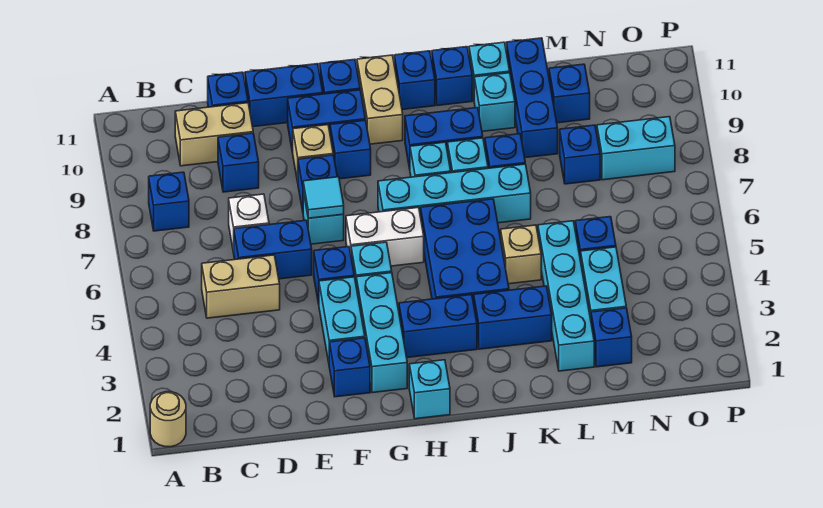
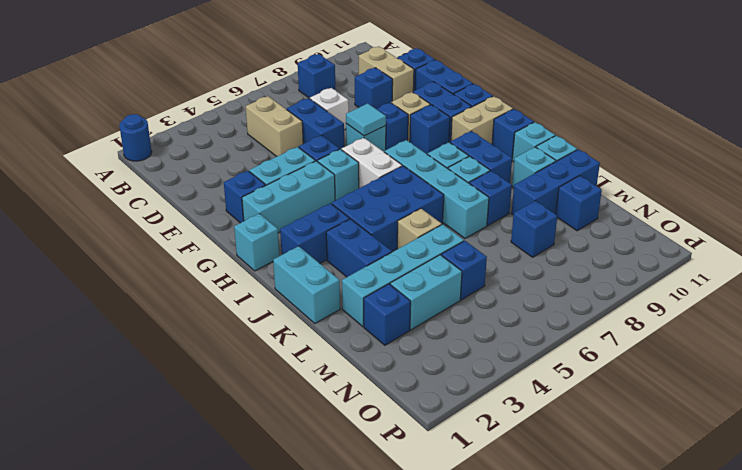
tan 1x1 round brick [150,392,186,447] -> blue 1x1 round brick [119,114,152,161]
blue 1x2 brick [399,295,477,357] -> blue 1x2 brick turned to [280,203,350,263]
blue 1x1 brick [432,47,472,106] -> cyan 1x1 brick [512,122,555,162]
cyan 1x2 brick [597,117,675,180] -> cyan 1x2 brick moved to [273,246,340,323]

